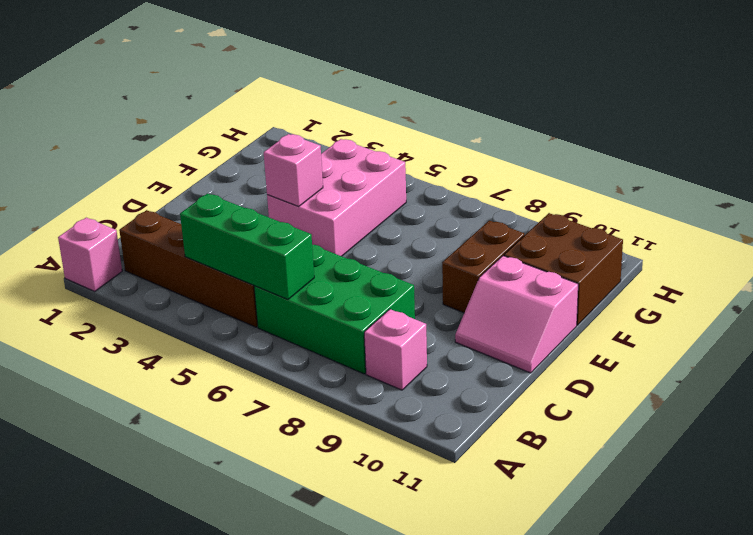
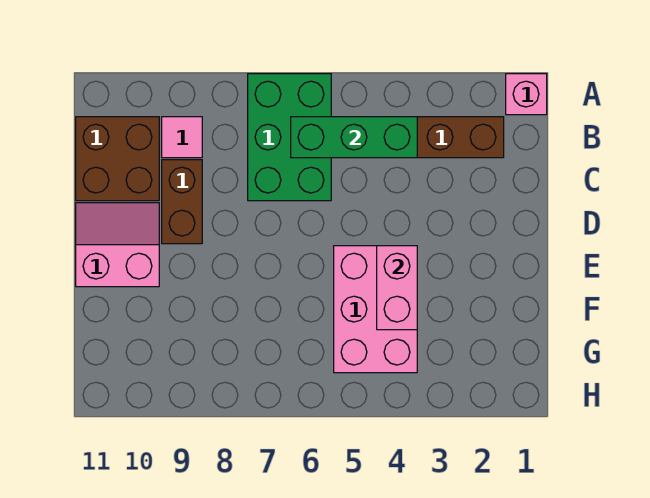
green 2x3 brick [254,245,415,374] -> green 2x3 brick turned to [248,74,331,201]
pink 1x1 brick [364,309,427,390] -> pink 1x1 tile [162,117,202,158]
pink 1x1 brick [264,134,323,206] -> pink 1x2 brick [377,246,417,330]
brown 1x2 brick [442,221,524,313] -> brown 1x2 brick moved to [162,160,202,244]
brown 2x2 brick [504,213,623,325] -> brown 2x2 brick moved to [76,117,159,201]

